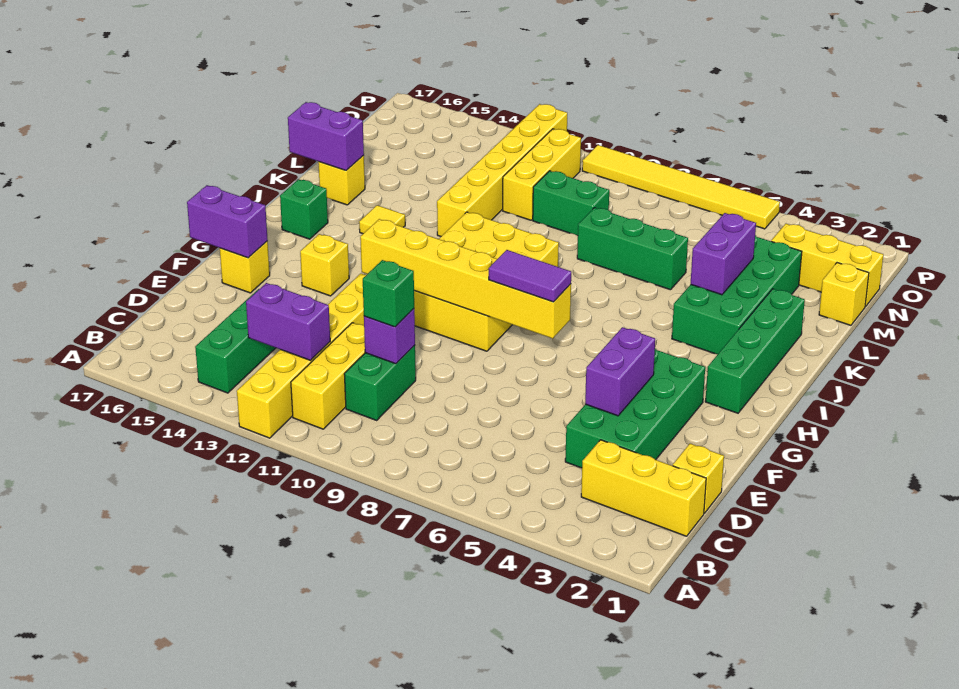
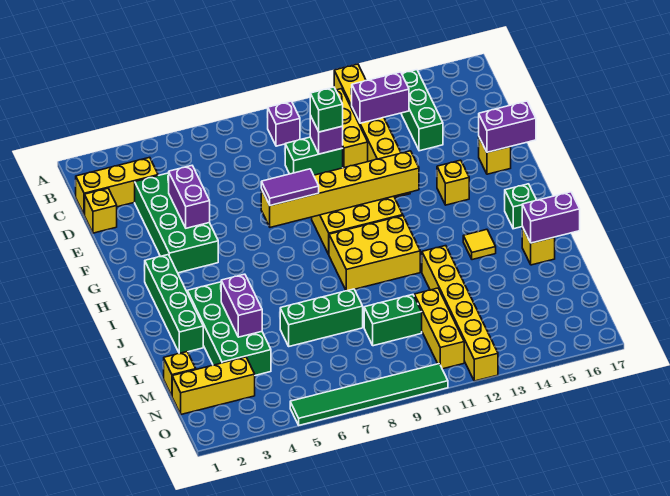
none -> purple 1x1 brick [268,101,300,146]
green 1x2 brick [344,345,416,420] -> green 1x2 brick turned to [285,137,343,175]
yellow 1x6 tile [582,145,780,229] -> green 1x6 tile [290,364,448,425]

